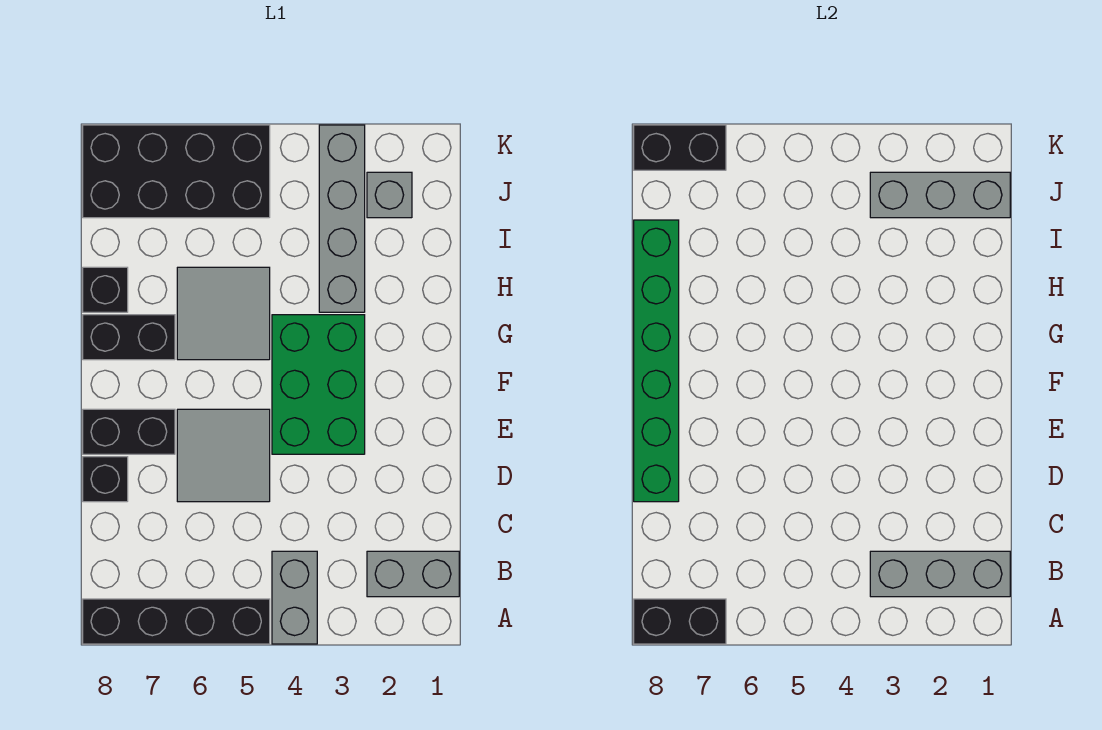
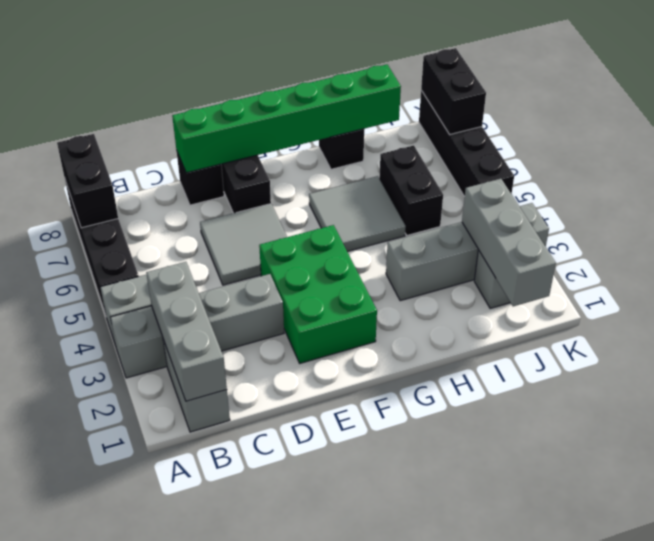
none -> grey 1x4 brick [110,274,284,378]
green 2x3 brick [272,315,365,454] -> green 2x3 brick turned to [259,225,377,363]
black 1x2 brick [83,315,175,360] -> black 1x2 brick moved to [379,145,443,235]
black 2x4 brick [83,125,270,218] -> black 1x4 brick [419,90,514,196]

